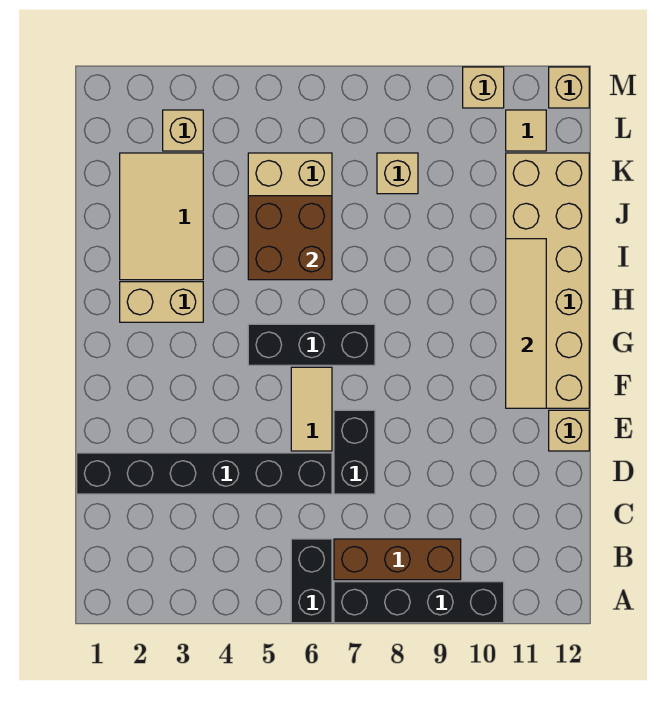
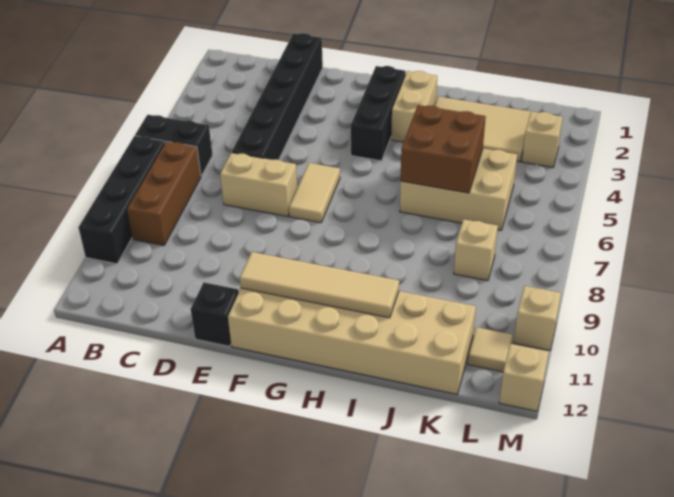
black 1x2 brick [334,410,375,494] -> tan 1x2 brick [220,153,297,217]
tan 1x2 tile [291,367,332,451] -> tan 1x2 tile turned to [289,163,340,223]
tan 1x1 brick [549,410,589,451] -> black 1x1 brick [191,283,239,346]
black 1x3 brick [248,324,375,365] -> black 1x3 brick moved to [351,66,406,161]

